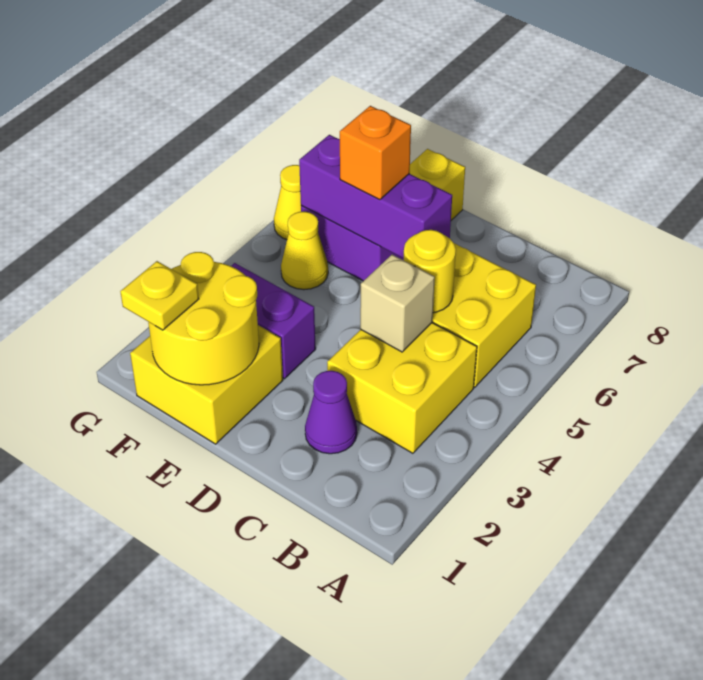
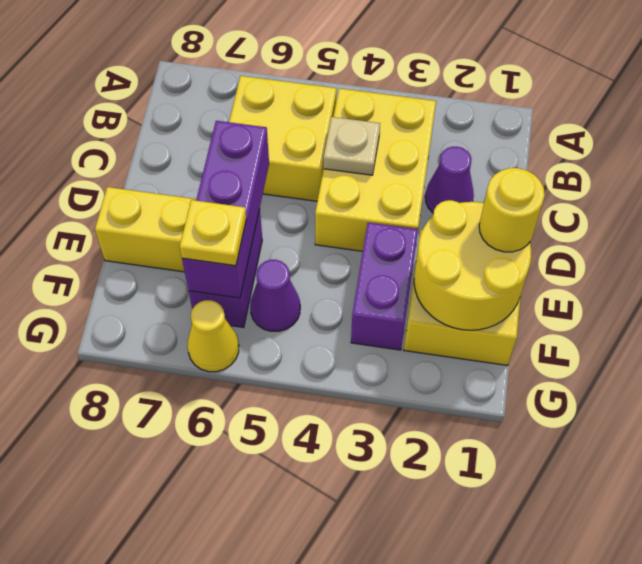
yellow 2x2 brick [327,323,477,453] -> yellow 2x3 brick [315,88,436,251]
tan 1x1 brick [360,255,435,352] -> tan 1x1 plate [323,117,380,175]
yellow 1x1 round brick [404,230,456,313] -> yellow 1x1 round brick moved to [479,168,545,252]
orange 1x1 brick [340,106,411,200] -> none
yellow 1x1 plate [120,261,199,330] -> yellow 1x1 plate moved to [180,200,246,266]
yellow 1x1 cone [281,212,328,290] -> purple 1x1 cone [250,260,300,331]

